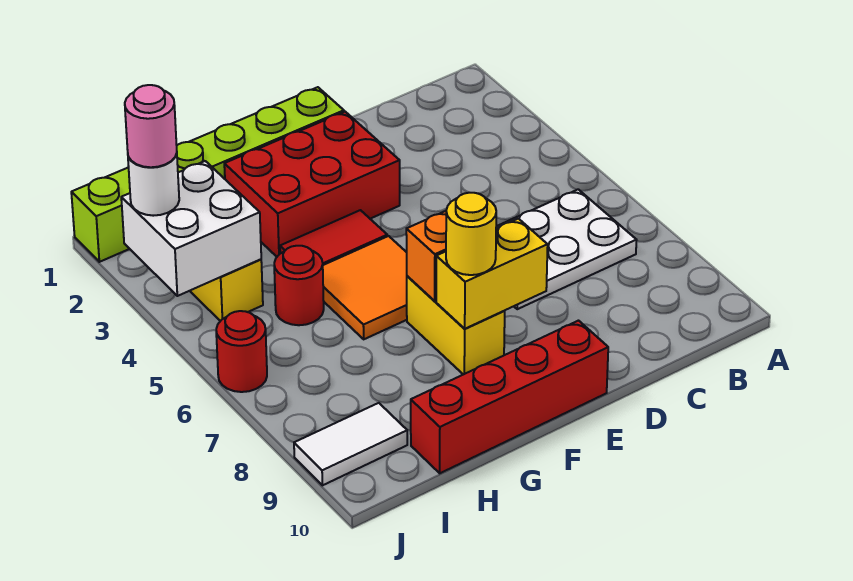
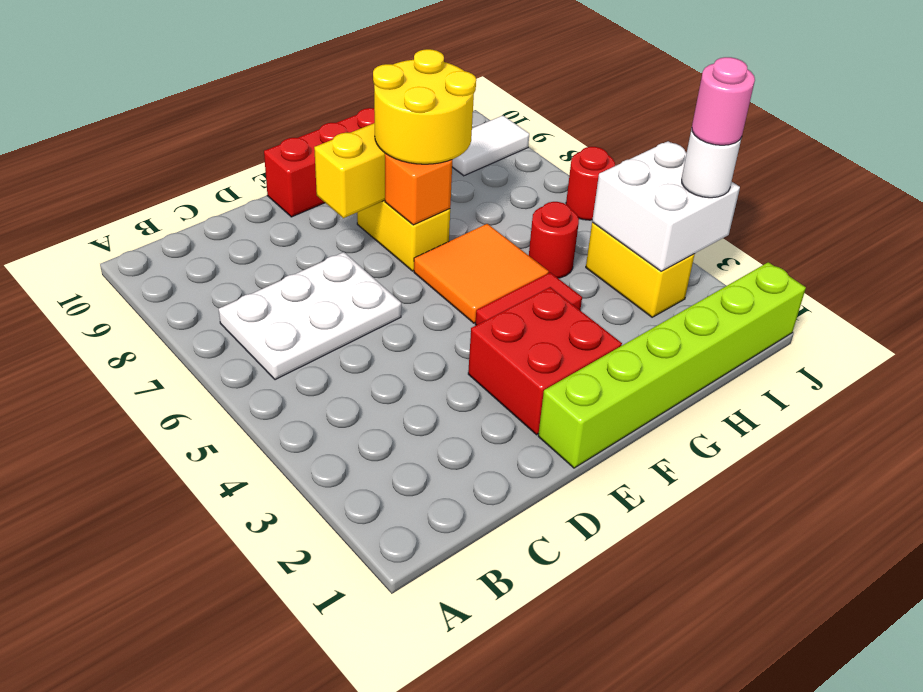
red 2x3 brick [224,112,400,257] -> red 2x2 brick [468,287,622,435]
yellow 1x1 round brick [446,193,496,275] -> yellow 2x2 round brick [373,49,476,164]

